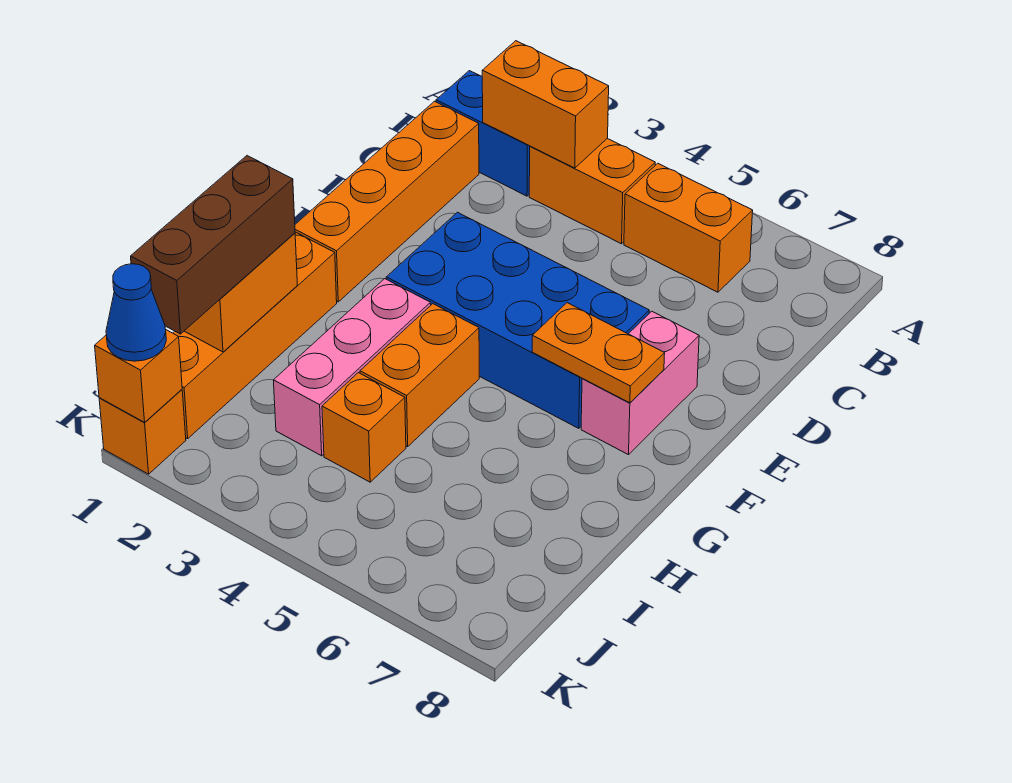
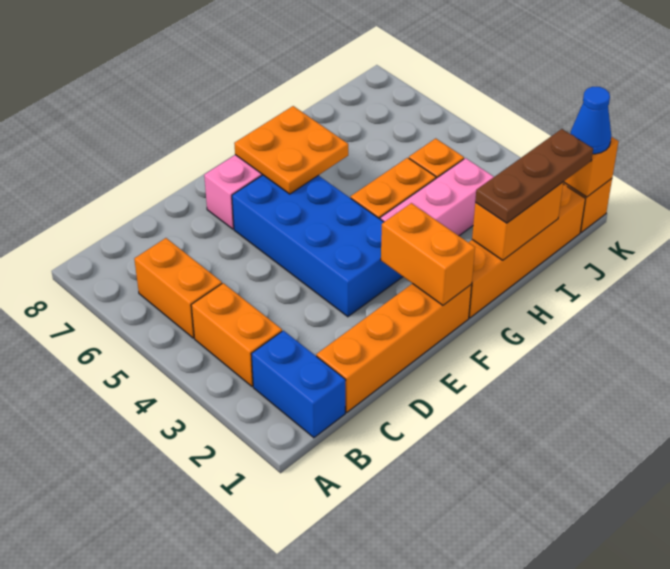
orange 1x2 brick [482,41,609,168] -> orange 1x2 brick moved to [381,203,475,305]
orange 1x2 plate [532,303,665,403] -> orange 2x2 plate [234,106,348,194]
brown 1x3 brick [131,156,295,334] -> brown 1x3 plate [475,129,593,223]

